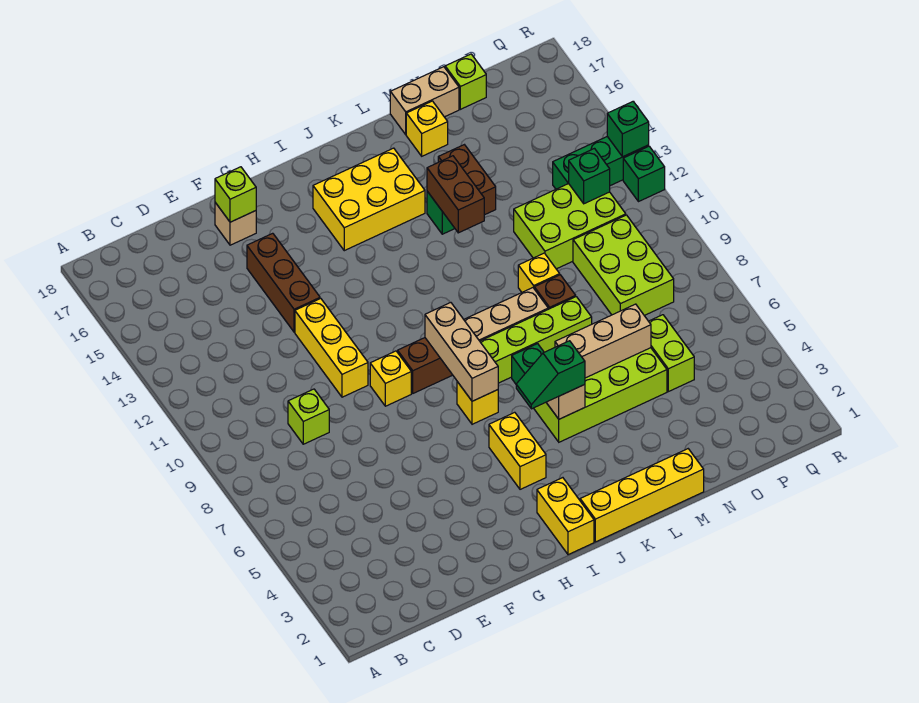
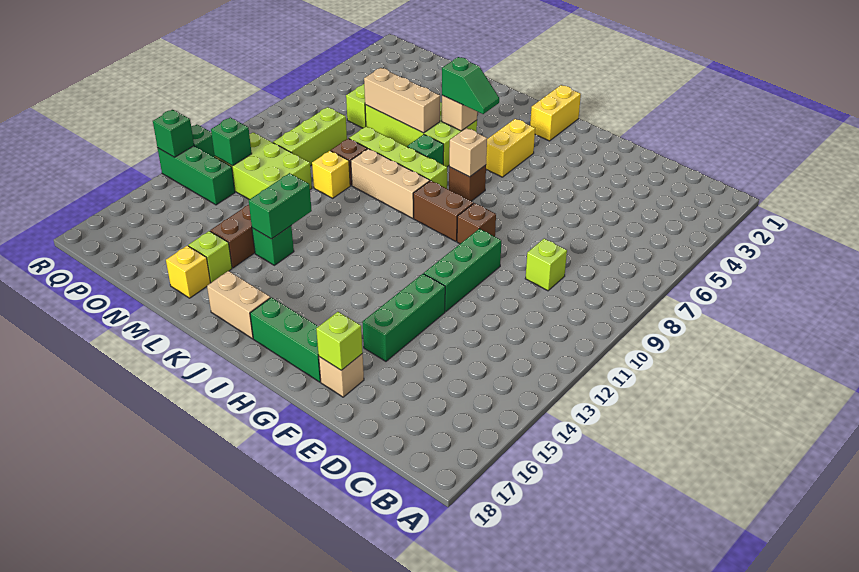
yellow 1x3 brick [295,299,368,397] -> green 1x3 brick [424,229,501,312]
brown 1x3 brick [247,233,320,332] -> green 1x3 brick [363,274,445,361]
yellow 1x1 brick [370,351,411,406] -> brown 1x1 brick [457,203,496,244]
none -> green 1x3 brick [250,297,321,382]
yellow 1x1 brick [457,382,498,424] -> brown 1x1 brick [449,165,486,201]
tan 1x3 brick [425,303,498,401] -> tan 1x1 brick [449,128,487,177]
yellow 2x3 brick [313,148,425,251] -> none
yellow 1x4 brick [580,449,704,542] -> none
brown 1x2 brick [427,156,484,233] -> green 1x2 brick [249,173,312,239]
tan 1x2 brick [390,67,459,135] -> tan 1x2 brick moved to [207,271,270,339]
lime 2x3 brick [573,215,674,315] -> lime 1x3 brick [273,107,347,166]
lime 1x1 brick [445,54,486,109] -> lime 1x1 brick moved to [188,231,232,283]

